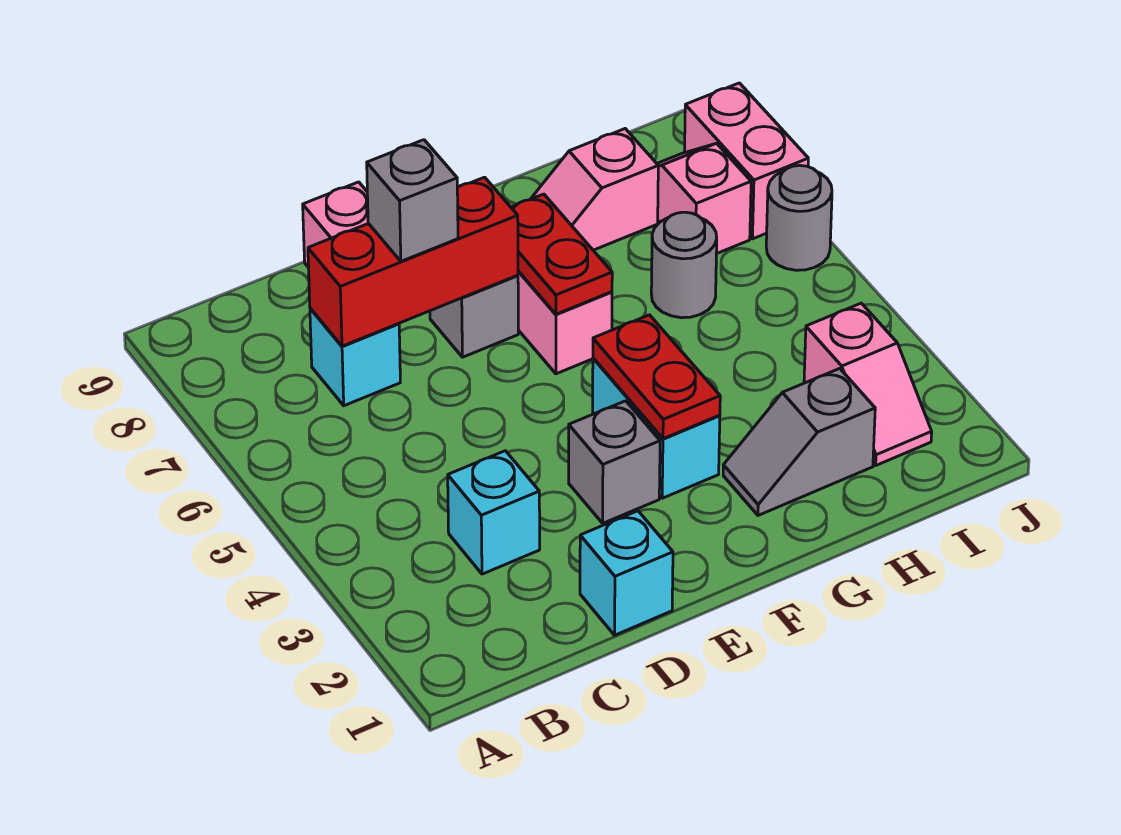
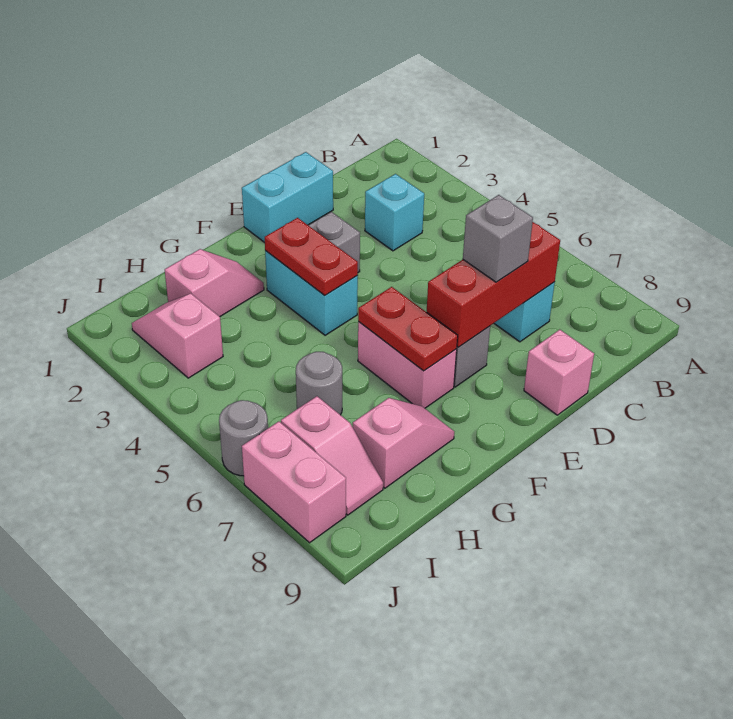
cyan 1x1 brick [580,511,673,635] -> cyan 1x2 brick [242,152,333,243]
grey 1x2 slope [723,369,875,515] -> pink 1x2 slope [165,249,264,317]

